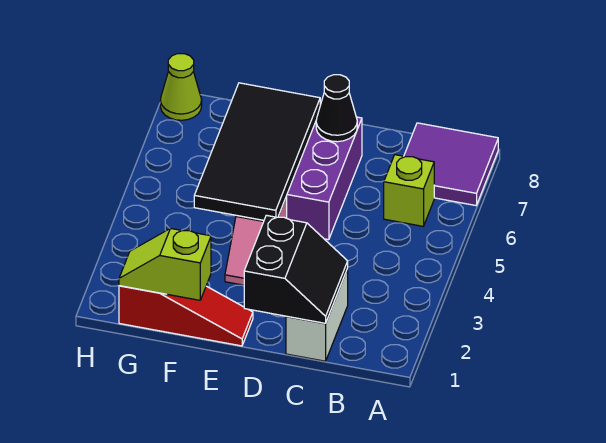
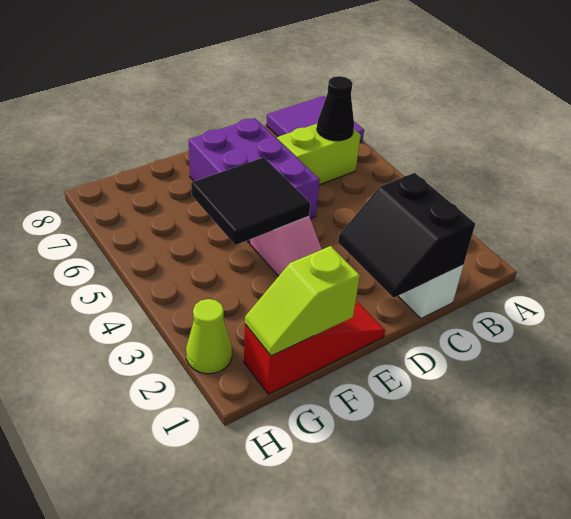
lime 1x1 brick [384,155,434,226] -> lime 1x2 brick [277,124,361,185]
black 2x2 slope [244,215,348,323] -> black 2x2 slope turned to [338,173,475,298]
black 1x1 cone [316,75,357,142] -> black 1x1 cone moved to [317,76,354,141]
black 2x4 tile [194,83,320,220] -> black 2x2 tile [191,157,310,245]
lime 1x1 cone [160,54,202,120] -> lime 1x1 cone moved to [186,299,232,374]

